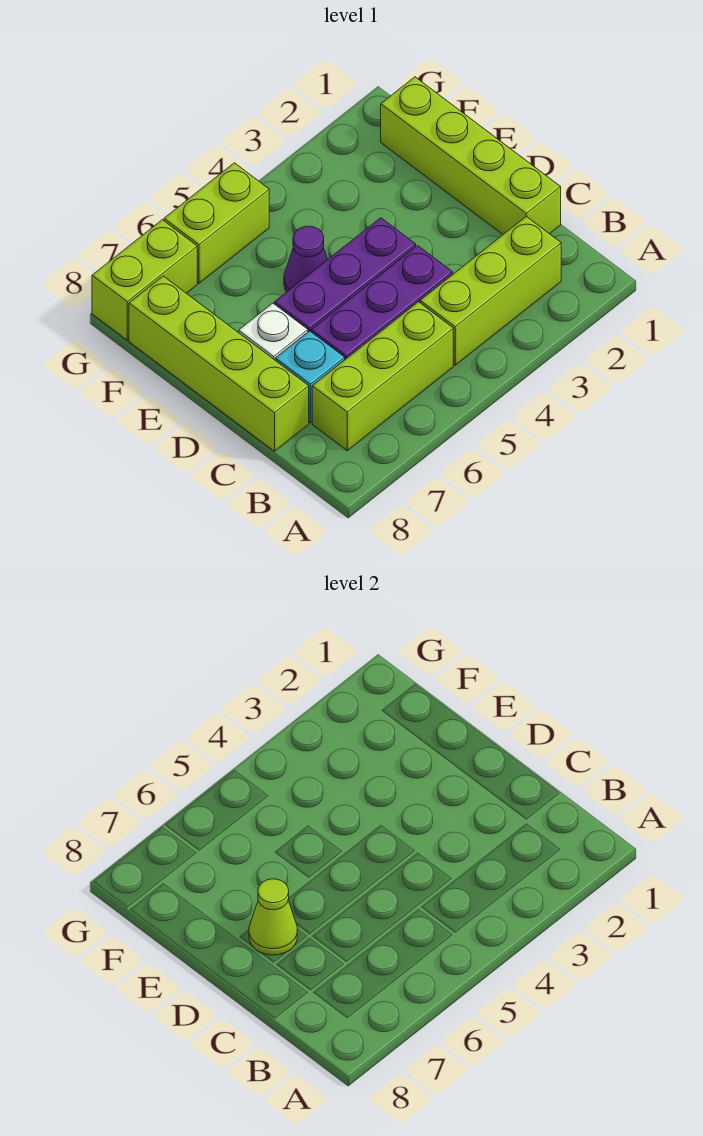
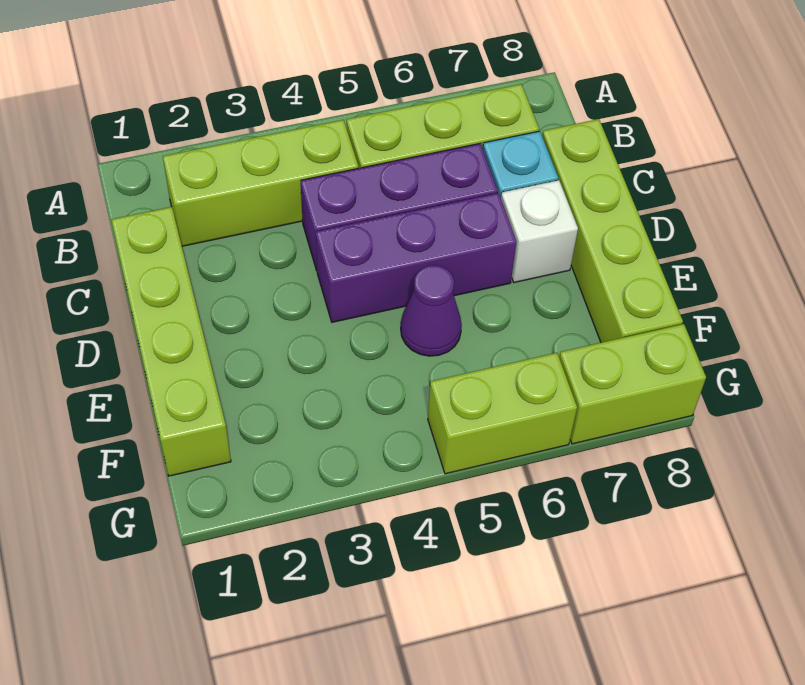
lime 1x1 cone [249,879,297,955] -> none

